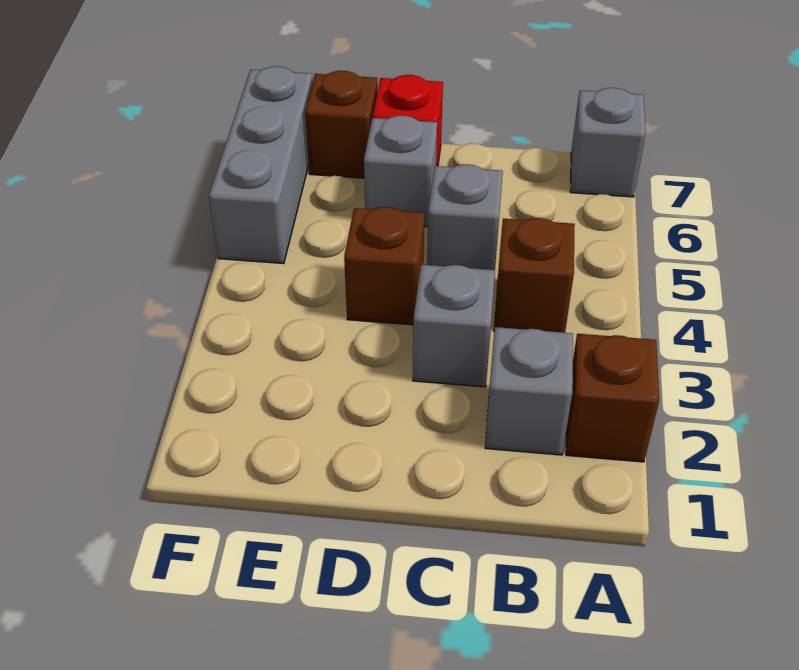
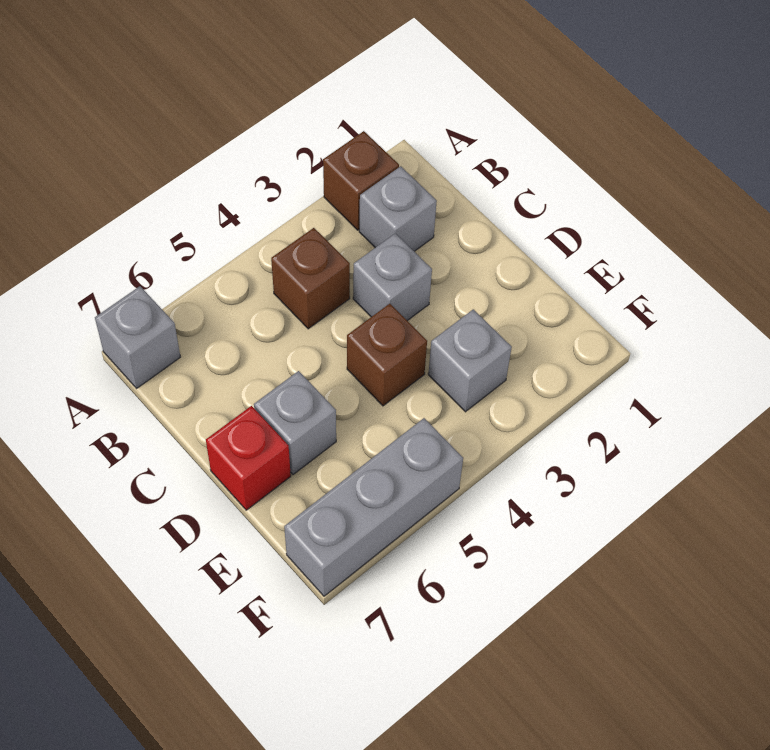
grey 1x1 brick [427,164,503,270] -> grey 1x1 brick moved to [428,309,512,412]
brown 1x1 brick [305,71,377,178] -> none

